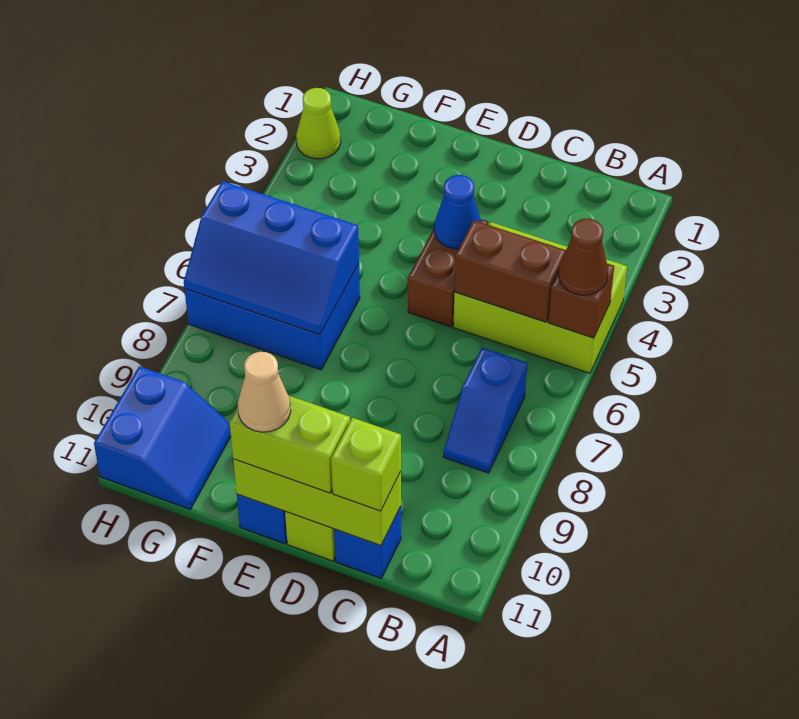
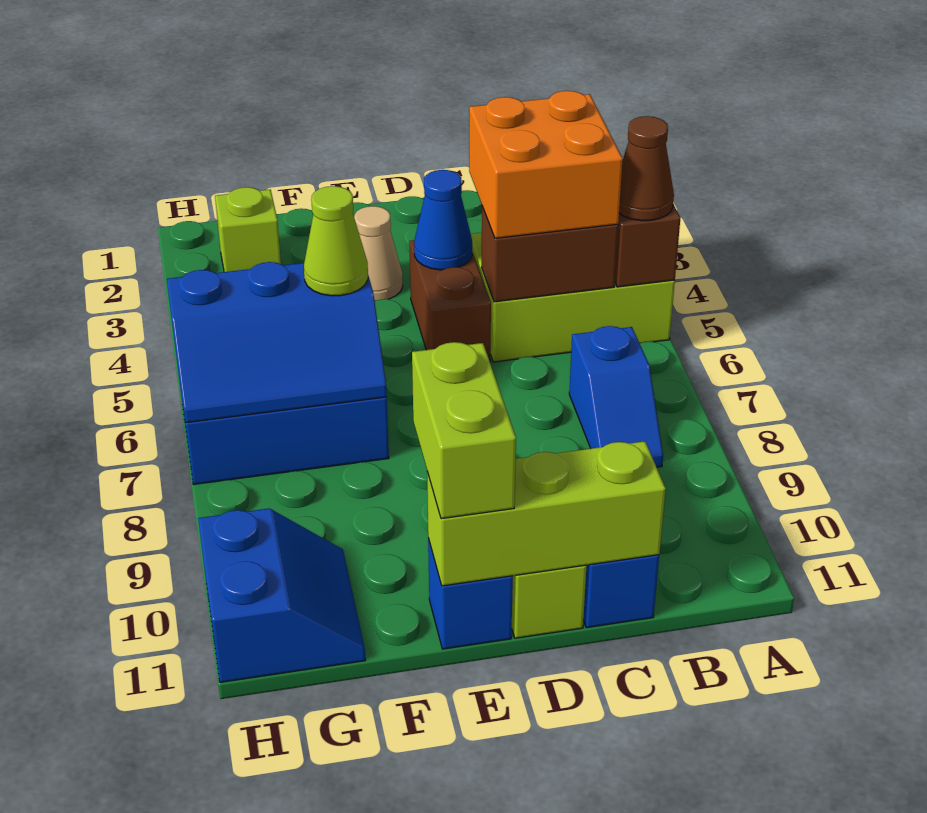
none -> orange 2x2 brick [469,91,623,238]
lime 1x1 brick [331,418,401,511] -> lime 1x1 brick moved to [215,187,281,272]
lime 1x2 brick [230,396,350,493] -> lime 1x2 brick turned to [412,342,516,519]
tan 1x1 cone [238,352,291,432] -> tan 1x1 cone moved to [354,206,403,301]
lime 1x1 cone [296,88,341,159] -> lime 1x1 cone moved to [304,186,368,296]

